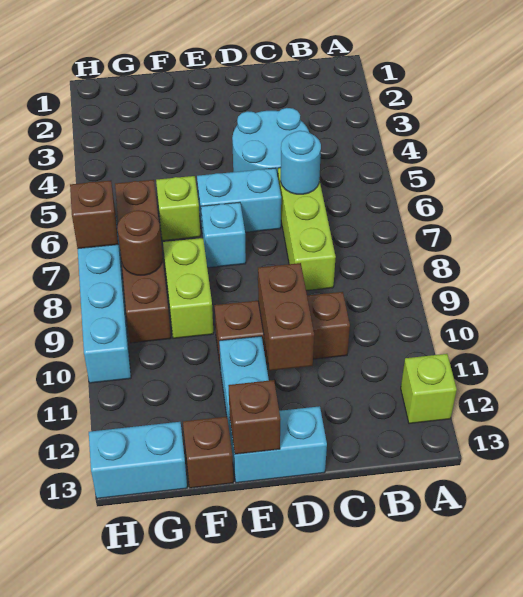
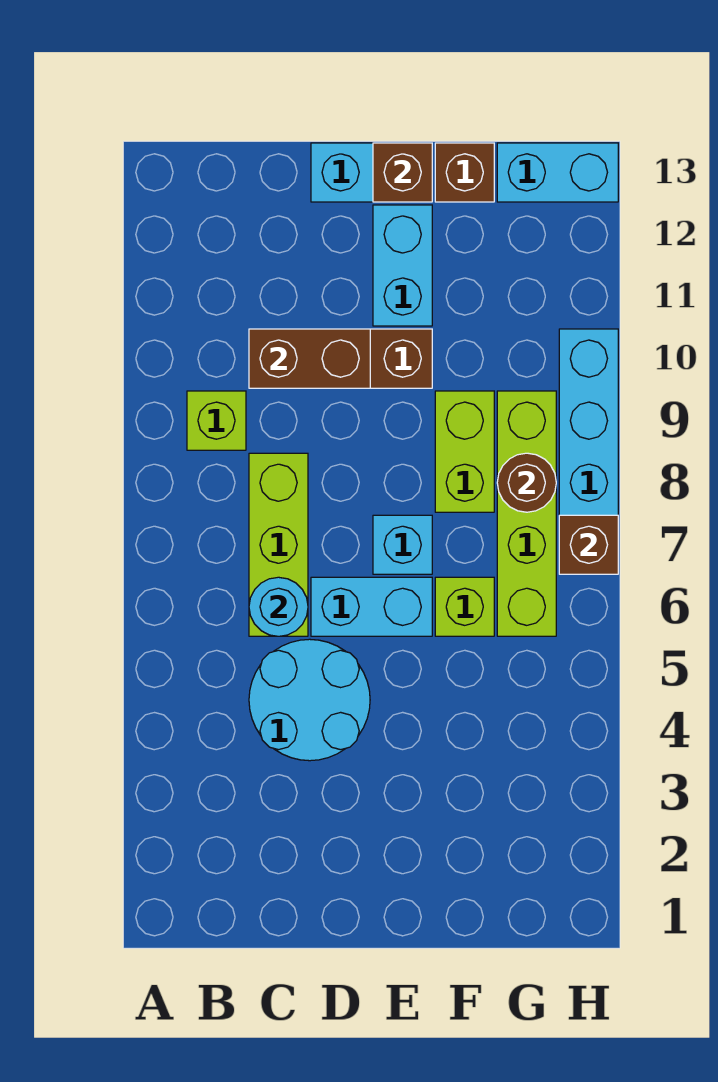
lime 1x1 brick [401,354,457,424] -> lime 1x1 brick moved to [187,391,246,450]
brown 1x2 brick [258,263,314,371] -> brown 1x2 brick turned to [249,329,370,388]
brown 1x4 brick [115,180,171,343] -> lime 1x4 brick [497,391,556,636]

